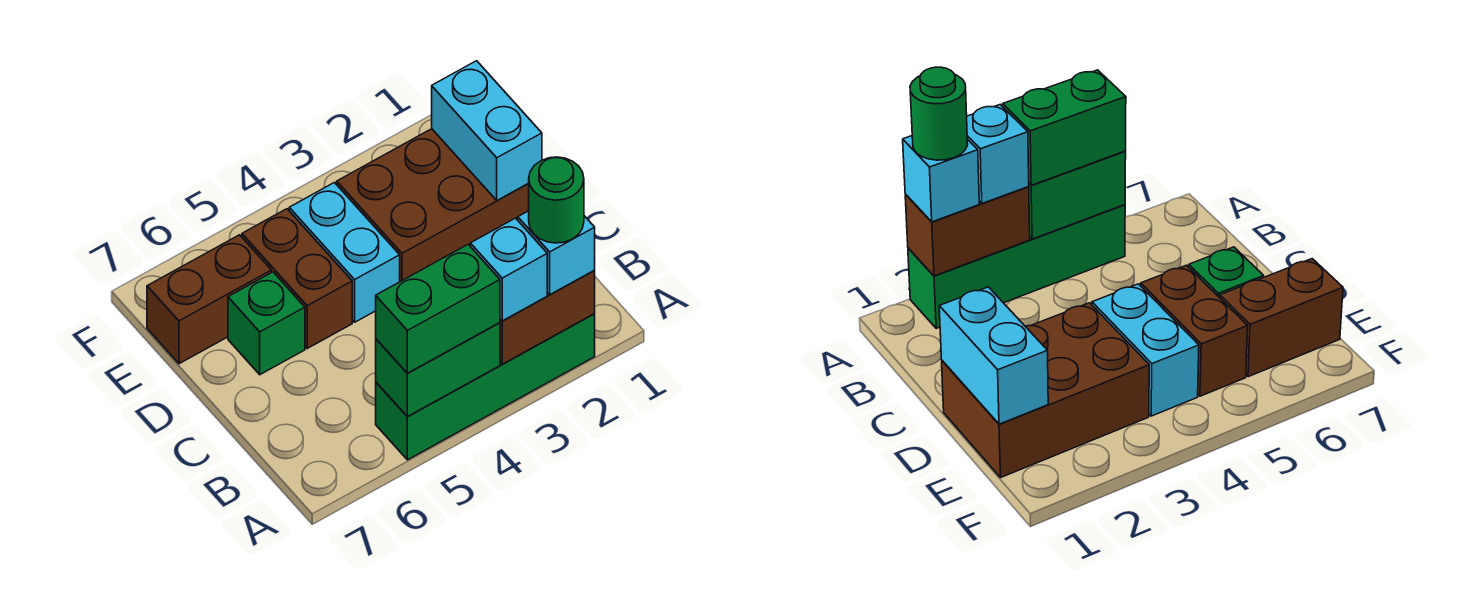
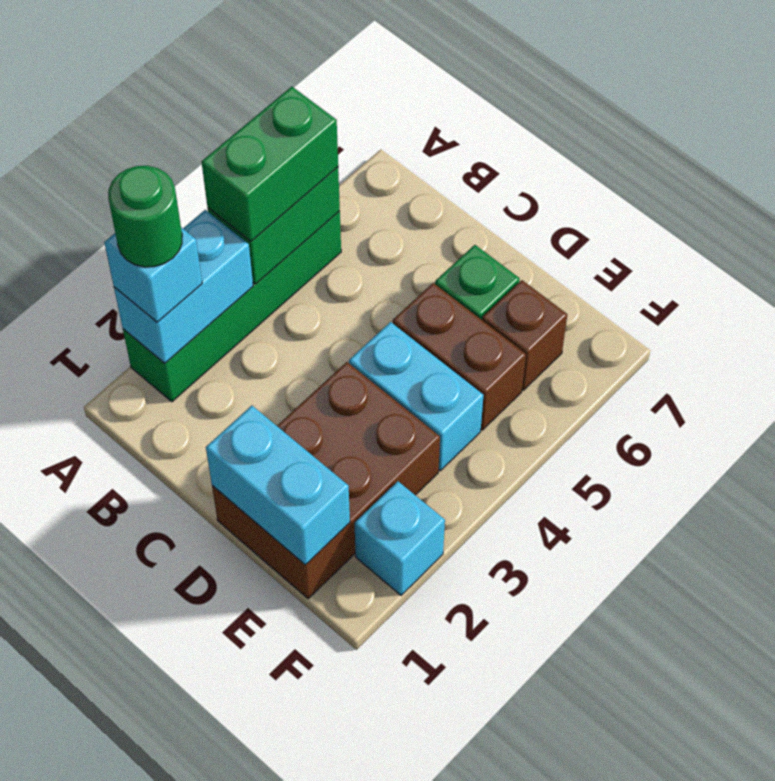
brown 1x2 brick [500,271,595,364] -> cyan 1x2 brick [114,210,253,363]
cyan 1x1 brick [470,218,547,321] -> cyan 1x1 brick moved to [355,481,445,595]
brown 1x2 brick [147,235,271,364] -> brown 1x1 brick [482,280,567,390]

